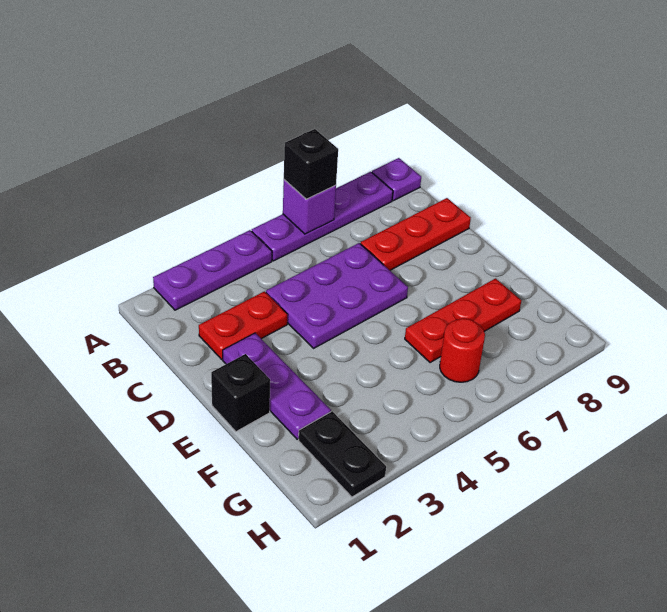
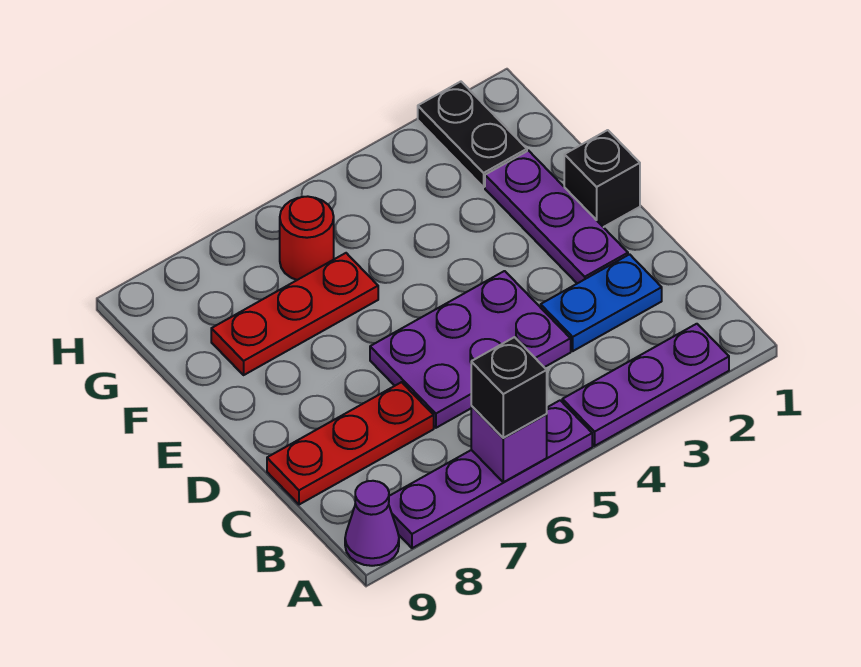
purple 1x1 plate [372,158,421,201] -> purple 1x1 cone [345,481,399,566]
red 1x2 plate [199,291,287,359] -> blue 1x2 plate [541,254,662,351]

